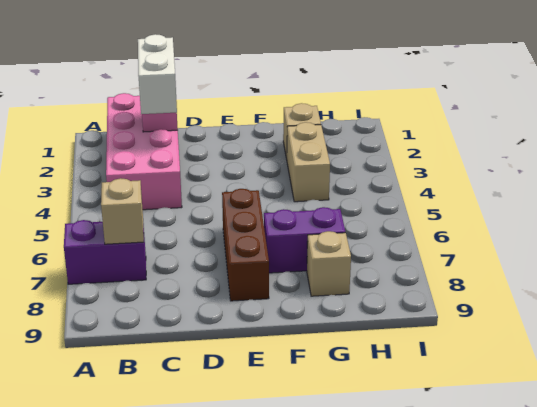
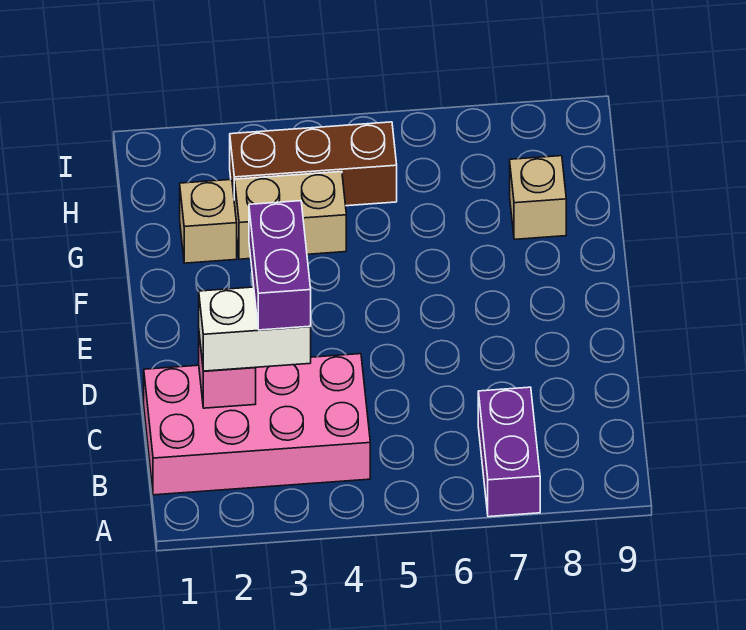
tan 1x1 brick [101,178,144,244] -> none
brown 1x3 brick [222,189,269,301] -> brown 1x3 brick moved to [230,122,397,206]
purple 1x2 brick [264,207,345,273] -> purple 1x2 brick moved to [249,201,311,330]

